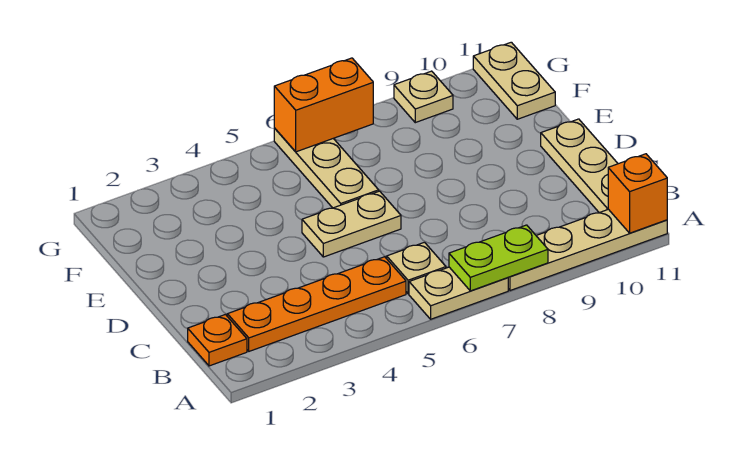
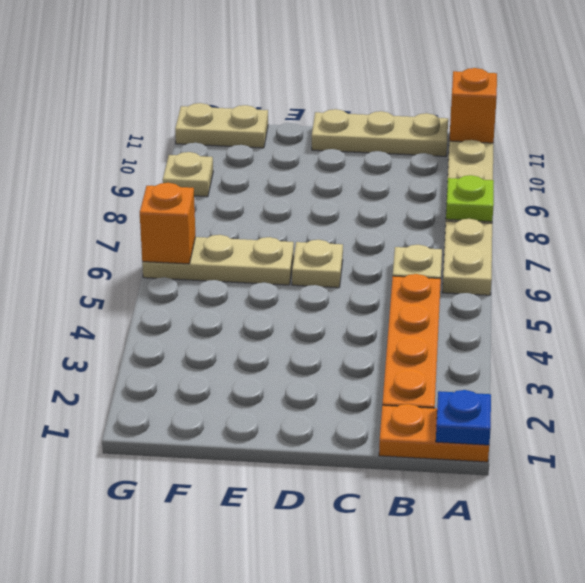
none -> blue 1x1 plate [436,390,491,445]
lime 1x2 plate [449,225,548,291] -> lime 1x1 plate [446,175,494,222]
orange 1x1 plate [188,315,247,366] -> orange 1x2 plate [379,404,489,462]
tan 1x2 plate [302,191,401,257] -> tan 1x1 plate [292,240,343,288]
orange 1x2 brick [274,58,373,152] -> orange 1x1 brick [140,183,195,264]

